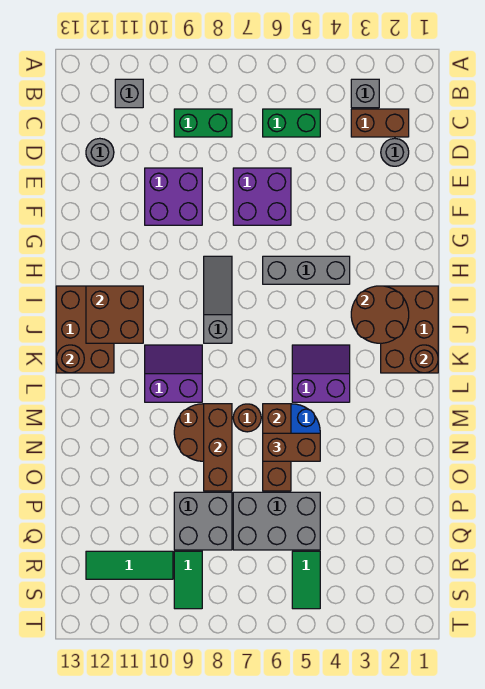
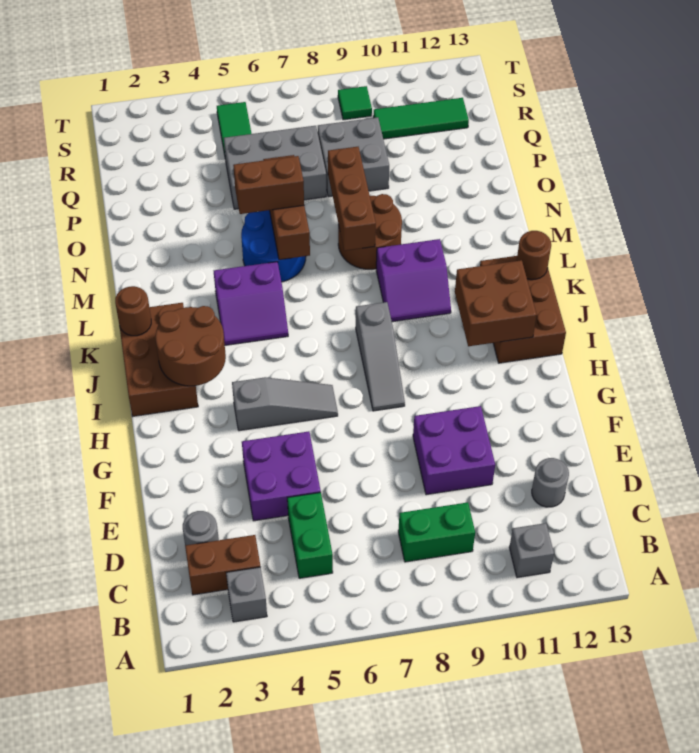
green 1x2 brick [263,109,320,137] -> green 1x2 brick turned to [287,492,333,578]
purple 2x2 brick [233,168,291,225] -> purple 2x2 brick moved to [242,431,321,521]
grey 1x3 brick [263,256,350,284] -> grey 1x3 slope [232,377,338,431]
brown 1x1 round brick [233,404,261,432] -> none
green 1x2 tile [174,551,202,609] -> green 1x1 tile [338,86,372,120]

